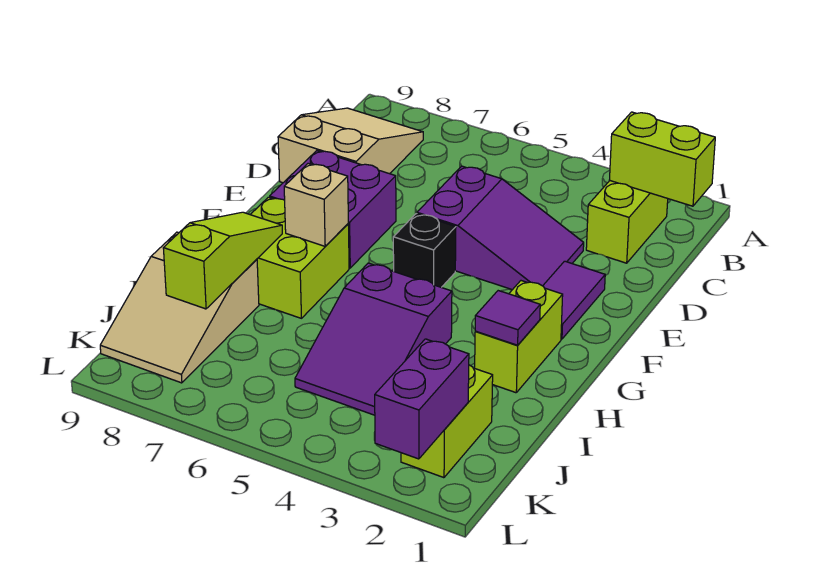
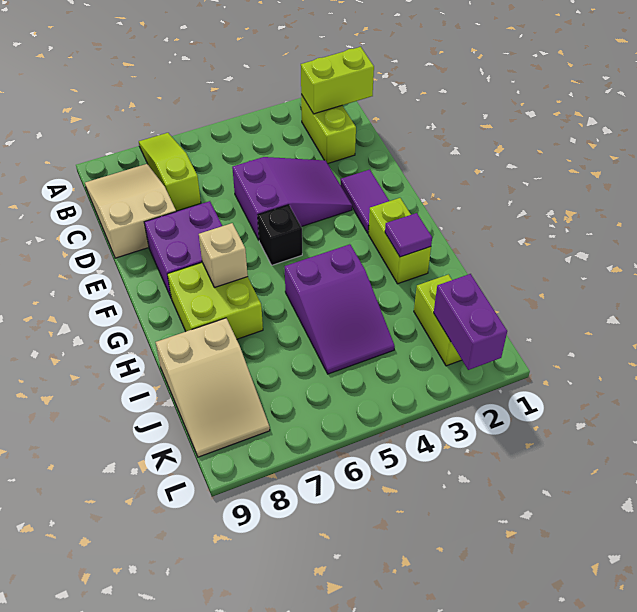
lime 1x3 slope [163,212,282,309] -> lime 1x3 slope moved to [139,133,201,211]

